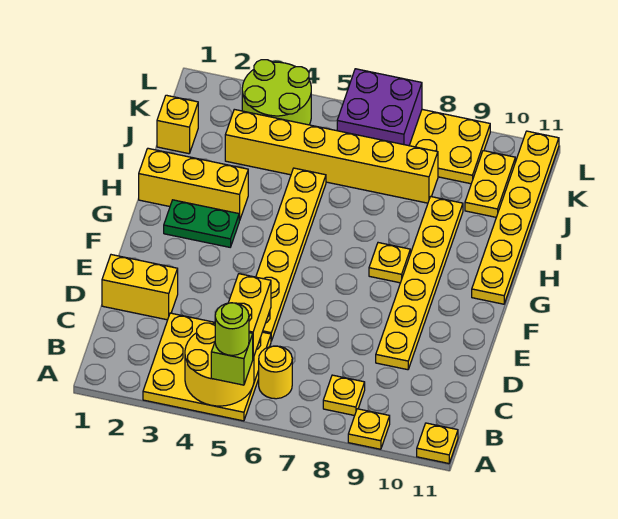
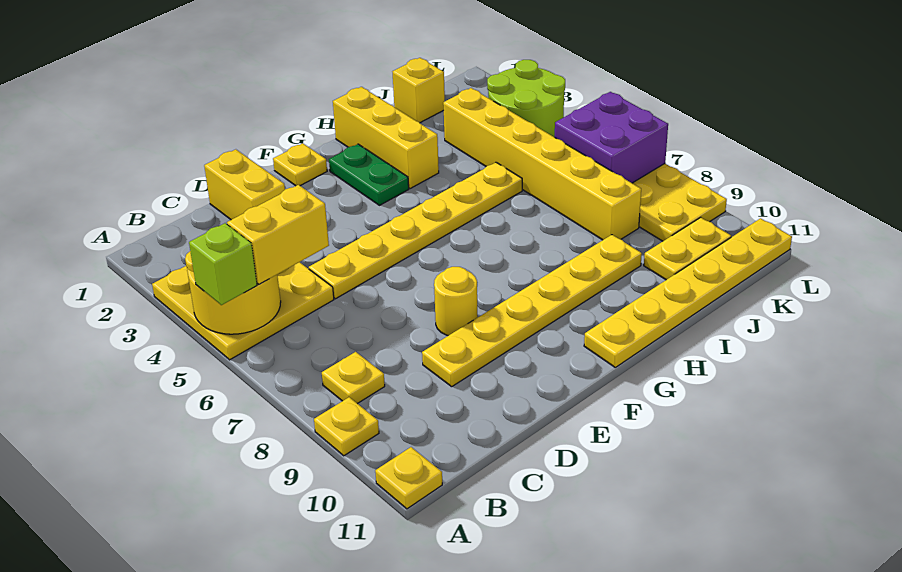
lime 1x1 round brick [215,303,249,355] -> none
yellow 1x1 round brick [259,346,292,399] -> yellow 1x1 round brick moved to [434,267,478,336]
yellow 1x1 plate [369,243,410,283] -> yellow 1x1 plate moved to [273,143,327,186]

